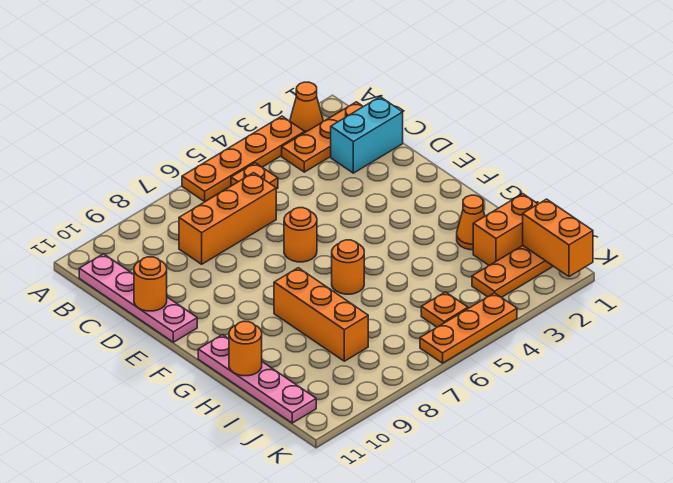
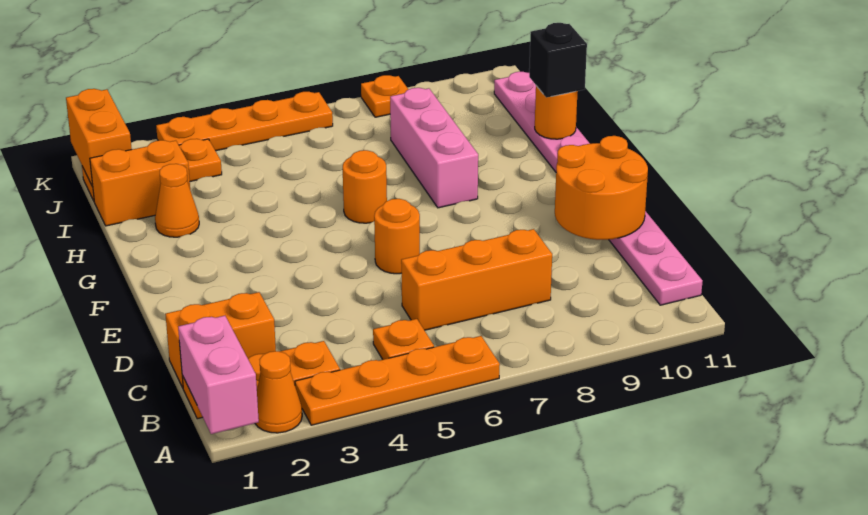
none -> pink 1x2 brick [178,316,259,434]
cyan 1x2 brick [331,97,403,173] -> orange 1x2 brick [165,292,276,387]
orange 1x1 round brick [134,257,167,311] -> orange 2x2 round brick [555,136,648,240]
orange 1x3 brick [274,268,368,361] -> pink 1x3 brick [390,88,478,208]
none -> black 1x1 brick [529,23,587,98]
orange 1x1 plate [421,292,468,327] -> orange 1x1 plate moved to [361,75,408,117]
orange 1x3 plate [420,293,517,363] -> orange 1x4 plate [156,92,333,151]

